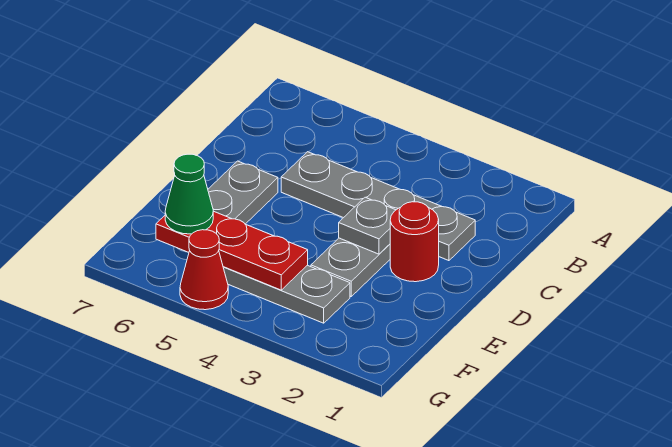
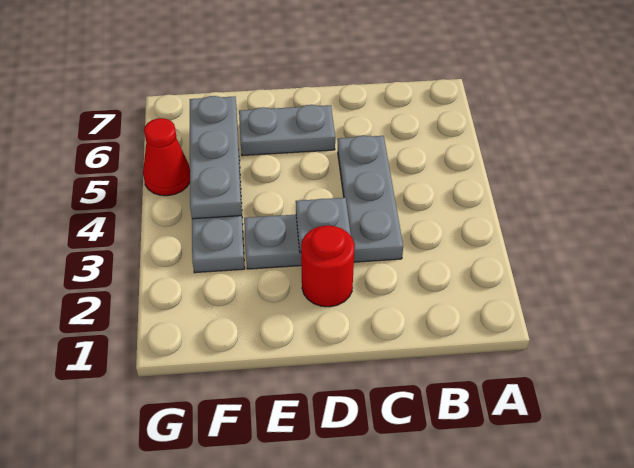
grey 1x4 plate [281,152,475,261] -> grey 1x3 plate [338,136,403,262]
red 1x3 plate [156,211,308,290] -> grey 1x3 plate [190,96,242,219]
green 1x1 cone [165,154,213,234] -> none

